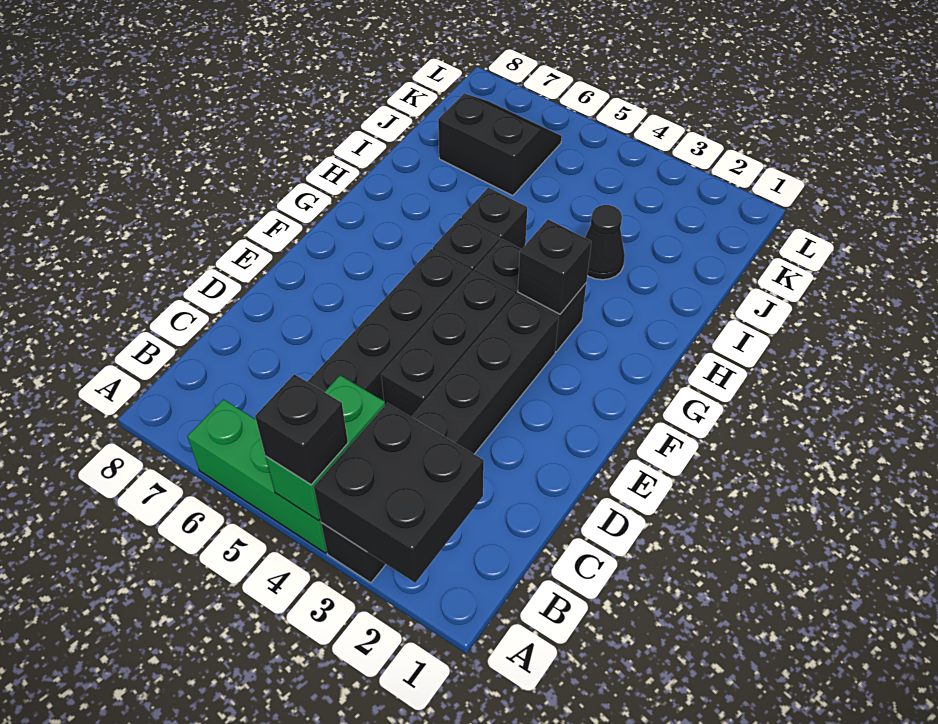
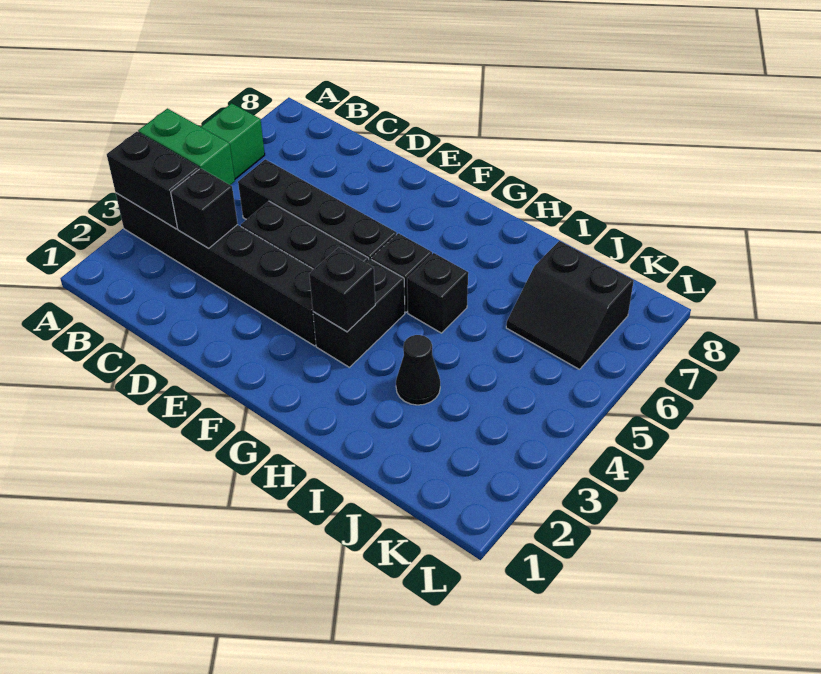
black 2x2 brick [314,403,484,583] -> black 1x2 brick [107,132,199,229]
black 1x1 brick [255,374,348,485] -> black 1x1 brick moved to [171,168,238,248]
black 2x2 slope [438,93,562,196] -> black 2x2 slope turned to [506,241,634,369]

